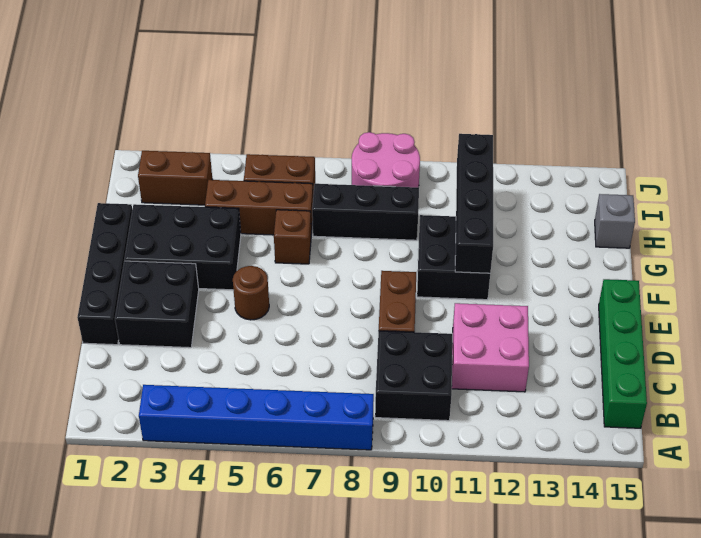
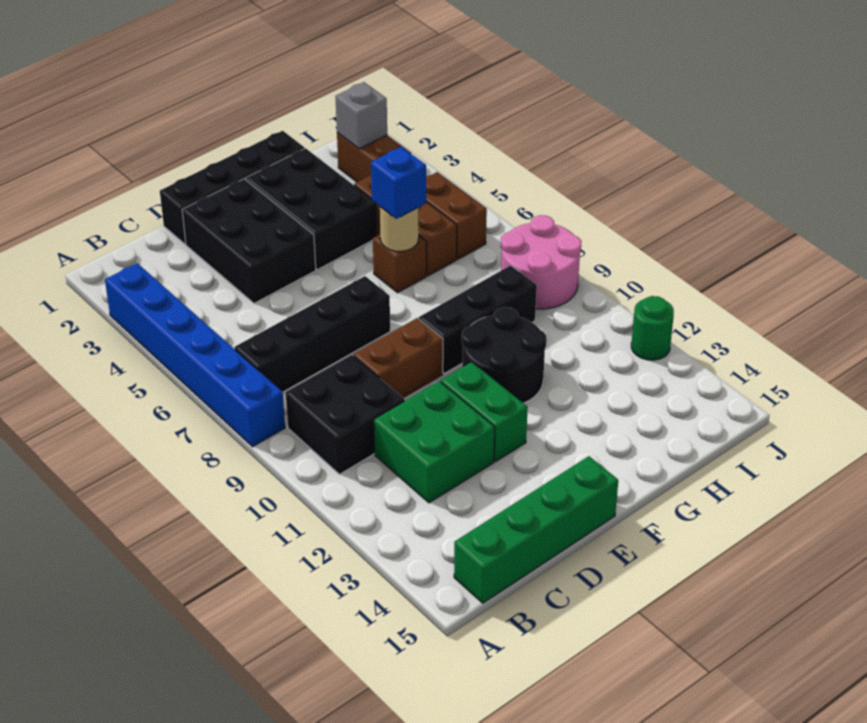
pink 2x2 brick [452,303,529,392] -> green 2x2 brick [374,381,495,503]
black 2x2 brick [115,261,199,348] -> black 2x3 brick [182,179,316,303]
brown 1x1 round brick [233,266,269,320] -> none
none -> green 1x2 brick [441,362,528,462]
black 2x2 brick [417,215,490,300] -> black 2x2 round brick [462,307,546,403]
black 1x4 brick [455,134,493,273] -> black 1x4 brick moved to [234,276,390,392]
none -> tan 1x1 round brick [380,207,419,251]
none -> blue 1x1 brick [371,147,426,219]
black 1x3 brick [312,184,419,240] -> black 1x3 brick turned to [419,265,537,373]
grey 1x1 brick [595,194,635,248] -> grey 1x1 brick moved to [335,82,387,149]
none -> green 1x1 round brick [631,296,674,360]

